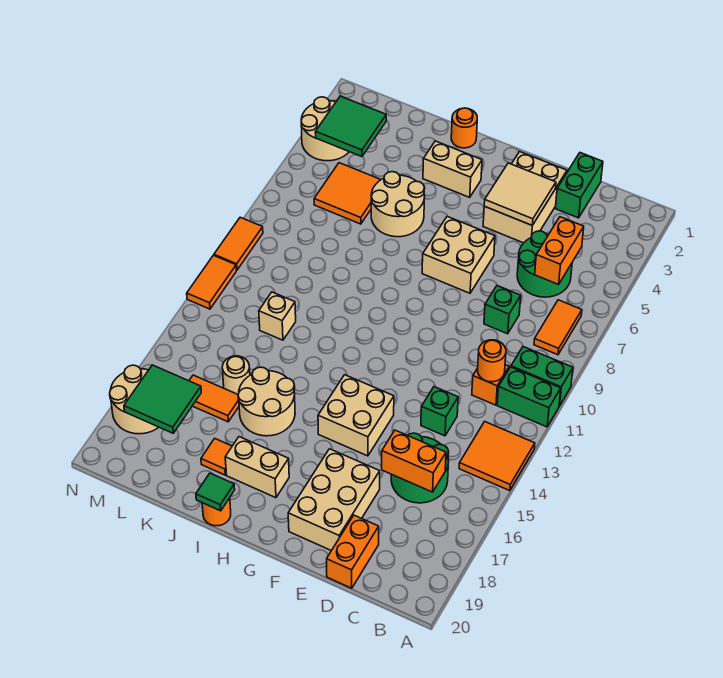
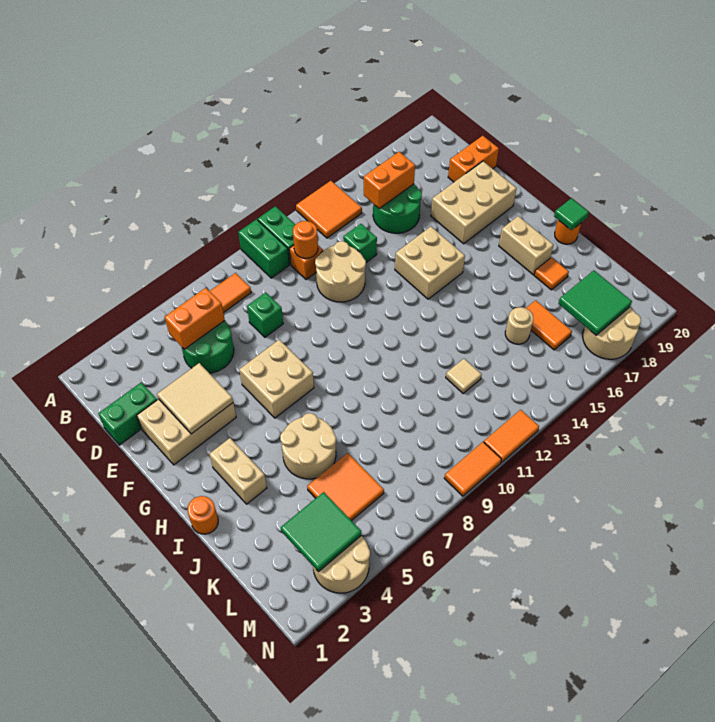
orange 1x2 brick [382,430,446,492] -> orange 1x2 brick turned to [364,152,415,208]
tan 2x2 round brick [238,367,295,436] -> tan 2x2 round brick moved to [315,241,366,302]
tan 1x1 brick [259,292,296,340] -> tan 1x1 tile [446,359,482,393]

